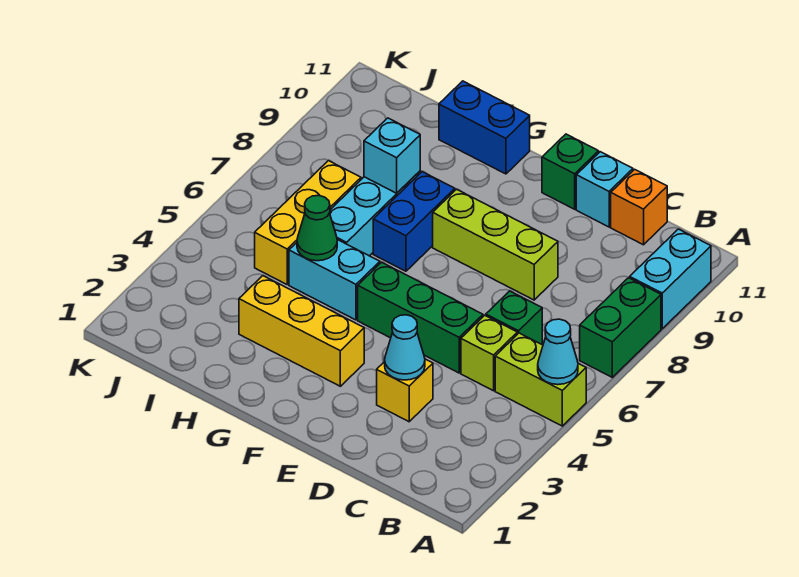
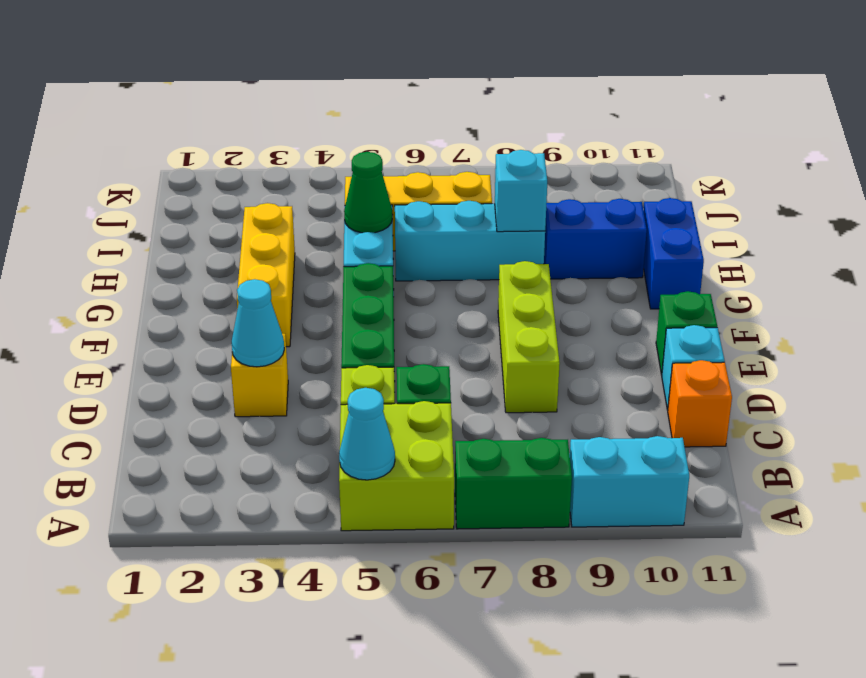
lime 1x2 brick [495,333,586,426] -> lime 2x2 brick [339,401,454,531]
blue 1x2 brick [373,172,455,271] -> blue 1x2 brick moved to [544,199,647,279]

